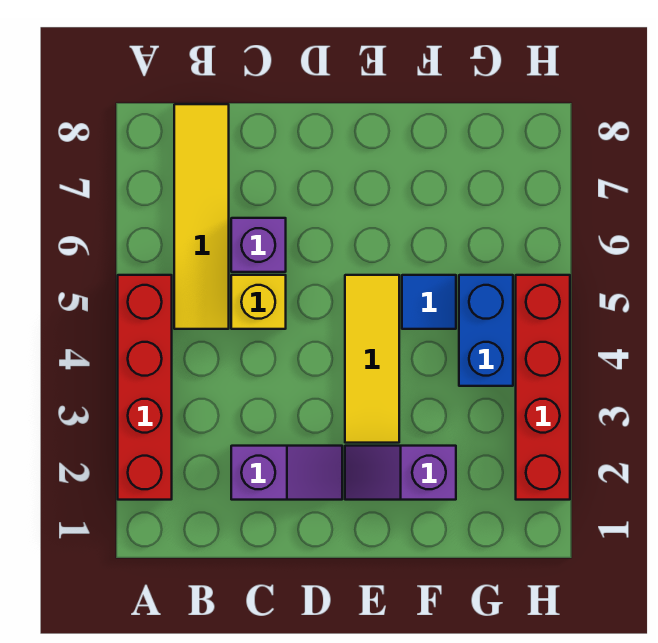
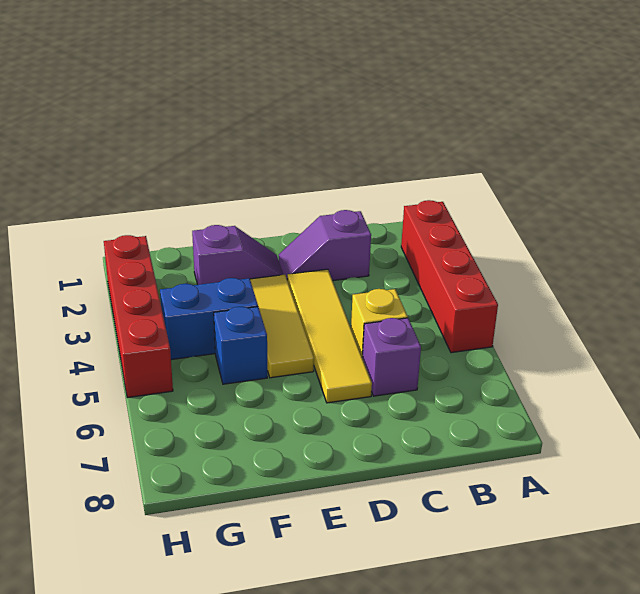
yellow 1x4 tile [174,104,229,329] -> yellow 1x4 tile moved to [287,269,372,403]
blue 1x1 tile [402,275,456,329] -> blue 1x1 brick [214,307,267,384]
blue 1x2 brick [459,275,513,386] -> blue 1x2 brick turned to [160,278,258,360]

